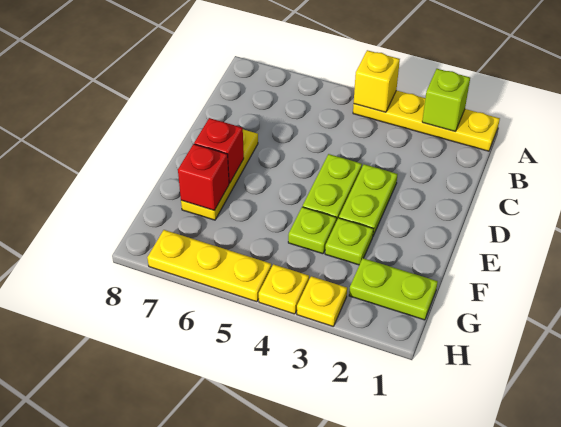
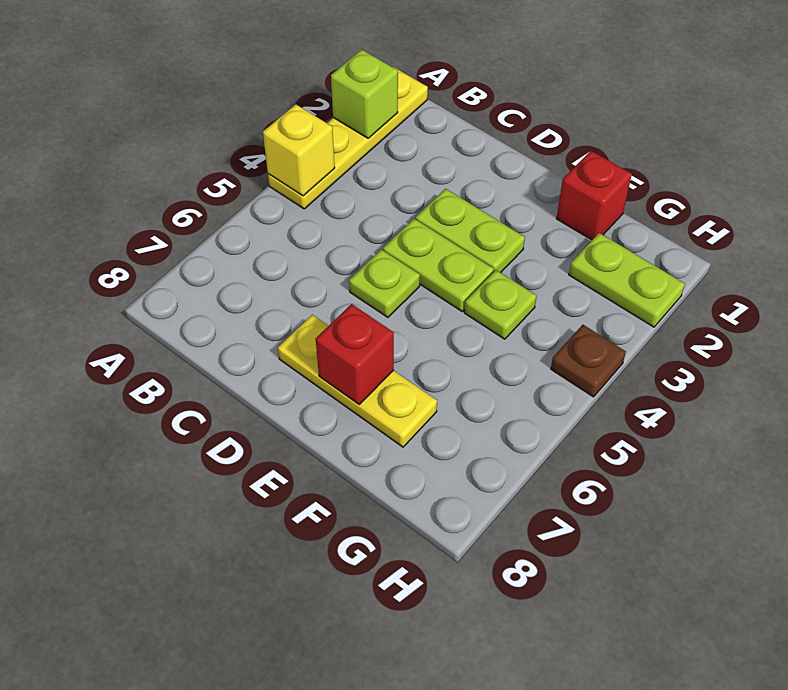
lime 1x1 plate [325,218,373,265] -> lime 1x1 plate moved to [349,249,420,317]
red 1x1 brick [178,144,229,211] -> red 1x1 brick moved to [556,151,632,240]
lime 1x2 plate [349,258,438,320] -> lime 1x2 plate turned to [569,233,685,327]
yellow 1x1 plate [297,276,347,326] -> none
yellow 1x1 plate [259,264,309,314] -> brown 1x1 plate [551,325,626,397]
yellow 1x3 plate [147,230,271,302] -> none

